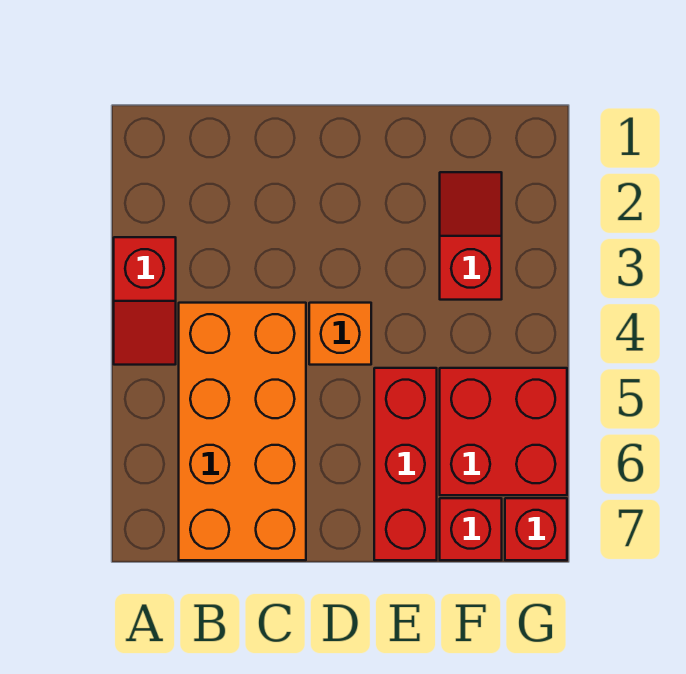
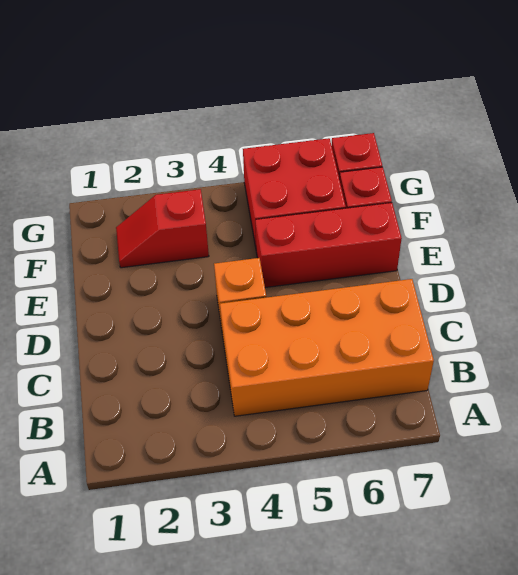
red 1x2 slope [114,237,176,365] -> none

